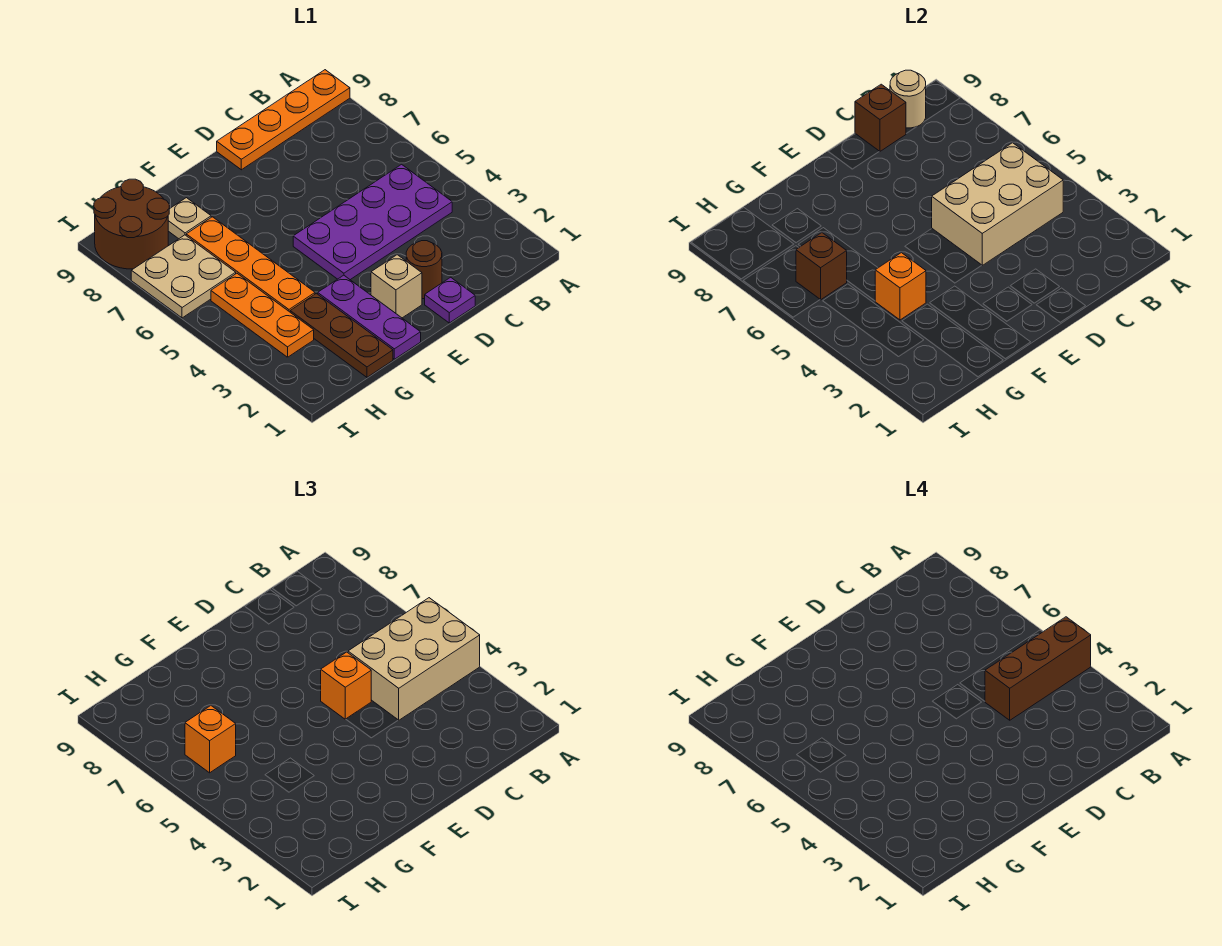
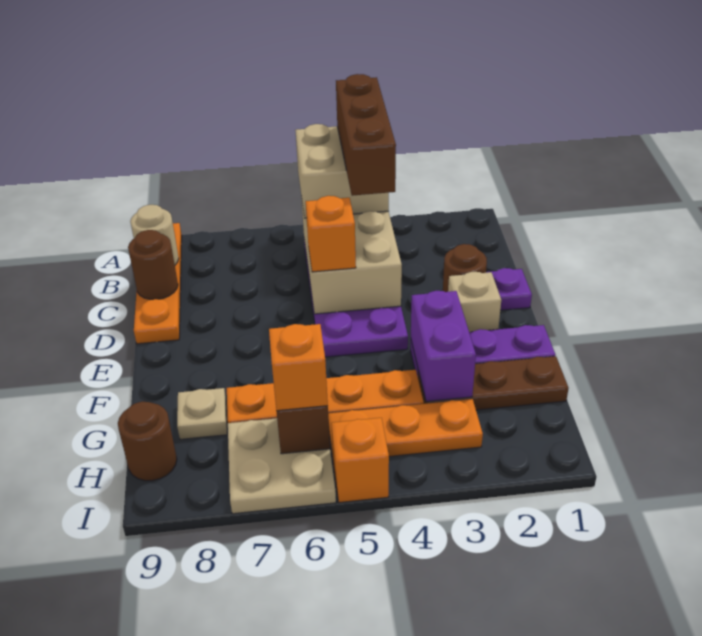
tan 2x3 brick [348,598,480,720] -> tan 2x2 brick [295,124,389,218]
brown 1x1 brick [855,84,906,152] -> brown 1x1 round brick [128,230,178,300]
none -> purple 1x2 brick [411,291,476,401]
orange 1x1 brick [875,253,926,320] -> orange 1x1 brick moved to [331,418,389,503]
brown 2x2 round brick [94,179,169,269] -> brown 1x1 round brick [118,402,177,481]

